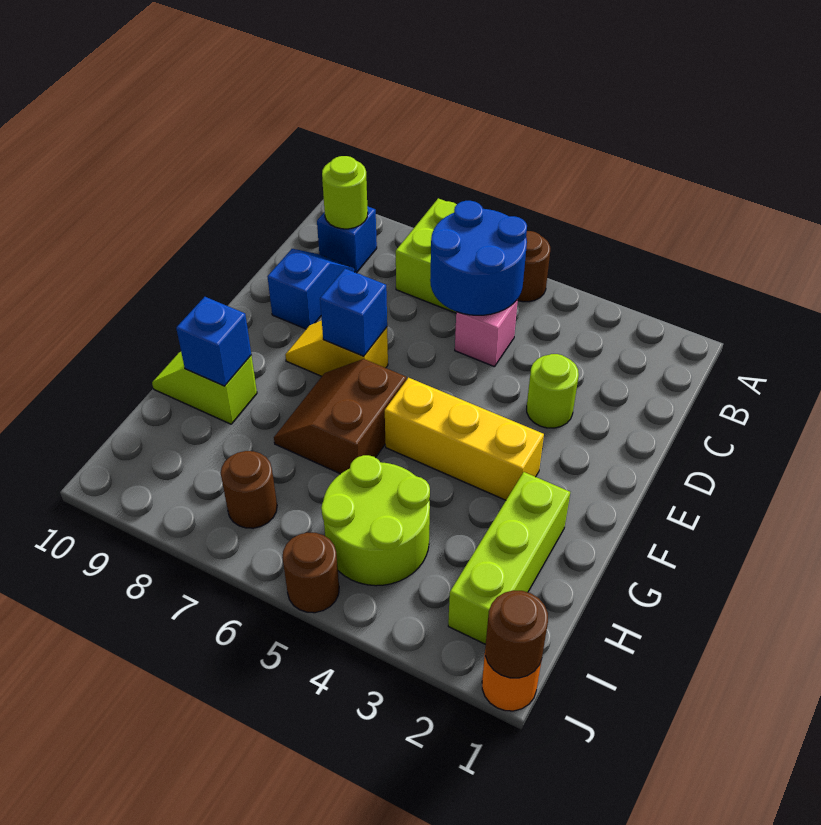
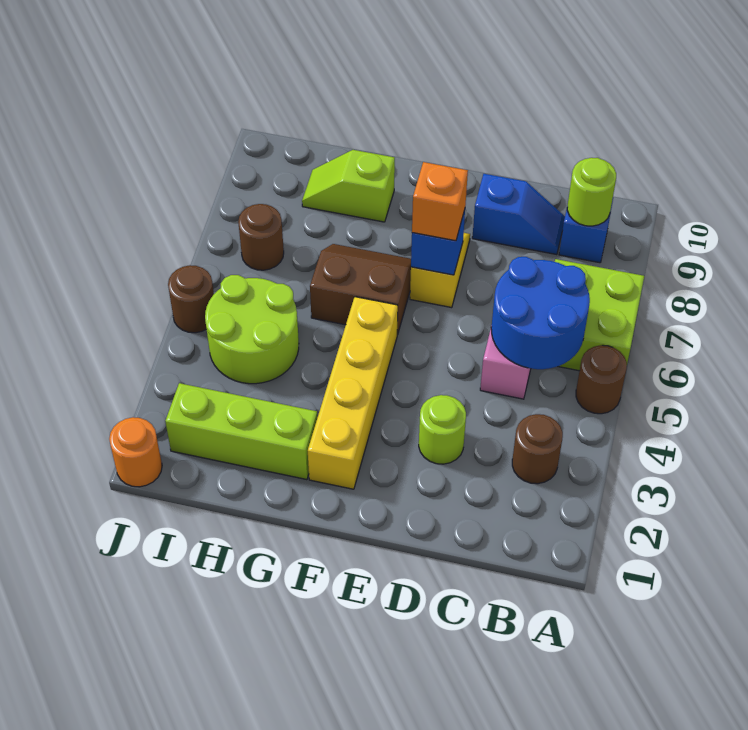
none -> orange 1x1 brick [412,162,468,241]
yellow 1x3 brick [385,378,544,500] -> yellow 1x4 brick [308,297,398,489]
lime 1x2 slope [152,352,257,424] -> lime 1x2 slope turned to [302,150,395,222]
blue 1x1 brick [176,297,251,386] -> none
brown 1x1 round brick [485,590,548,678] -> brown 1x1 round brick moved to [512,414,563,484]

